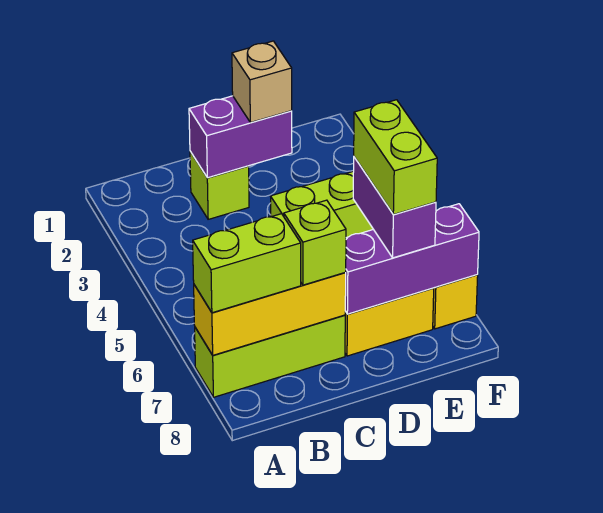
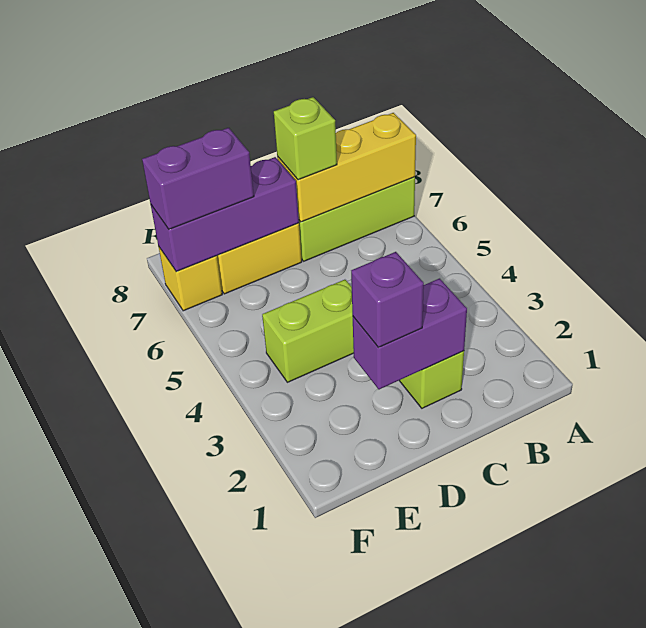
lime 1x2 brick [193,214,301,313] -> none
tan 1x1 brick [232,41,292,123] -> purple 1x1 brick [351,252,424,348]
purple 1x2 brick [353,157,436,258] -> purple 1x2 brick turned to [142,128,254,229]
lime 1x2 brick [354,100,437,215] -> none

